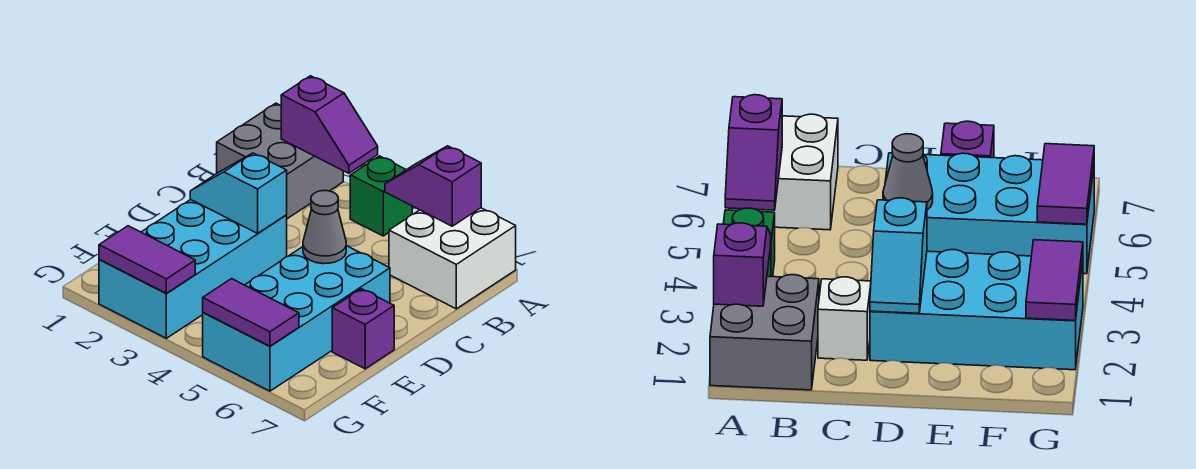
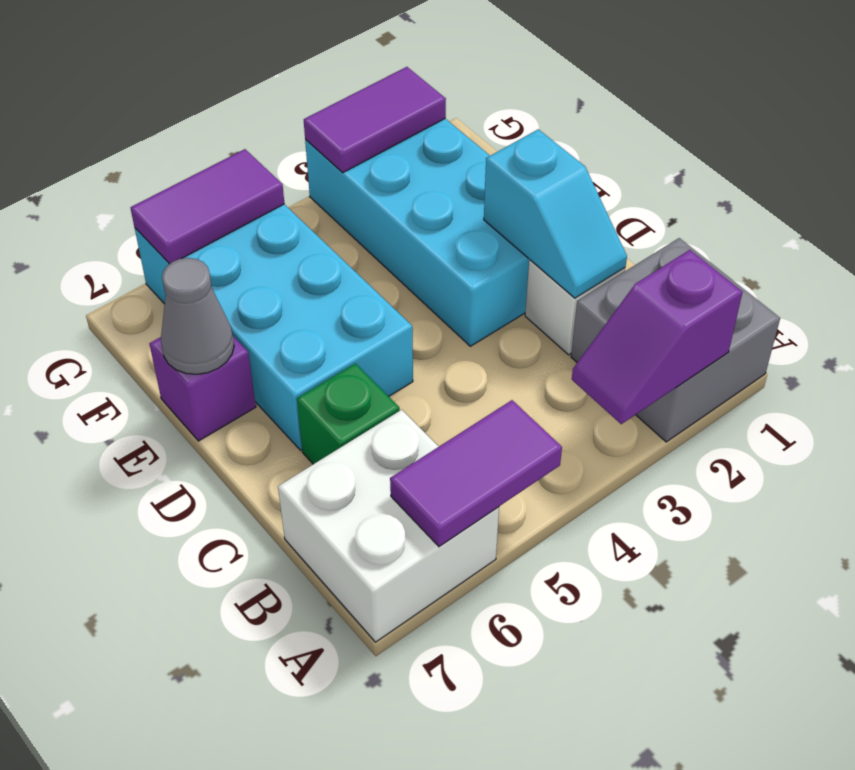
green 1x1 brick [350,156,412,236] -> green 1x1 brick moved to [297,363,400,464]
purple 1x2 slope [385,146,481,226] -> purple 1x2 tile [390,400,562,546]
cyan 1x2 slope [190,153,287,233] -> cyan 1x2 slope turned to [484,129,627,298]
grey 1x1 cone [303,191,346,264] -> grey 1x1 cone moved to [161,258,234,374]

